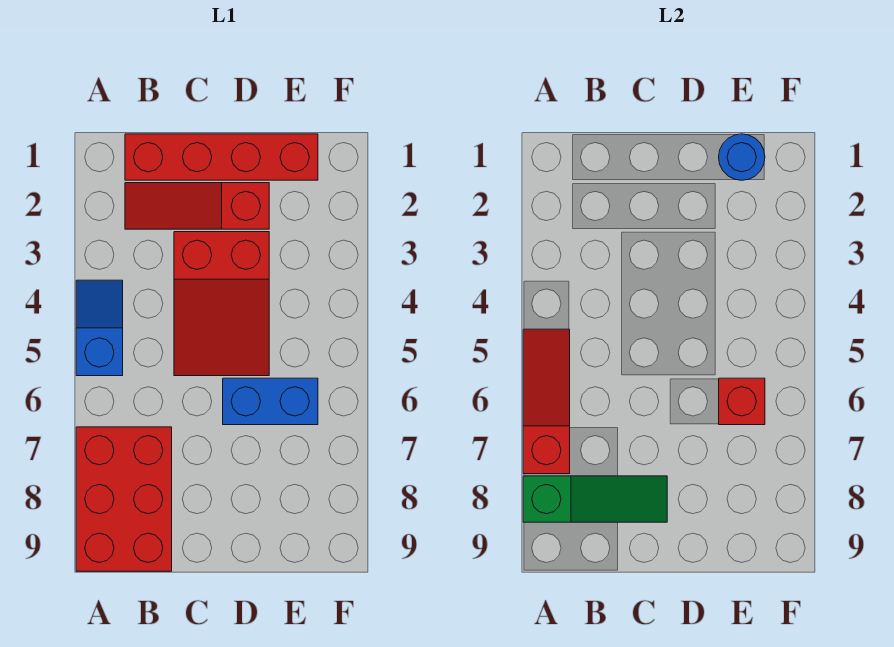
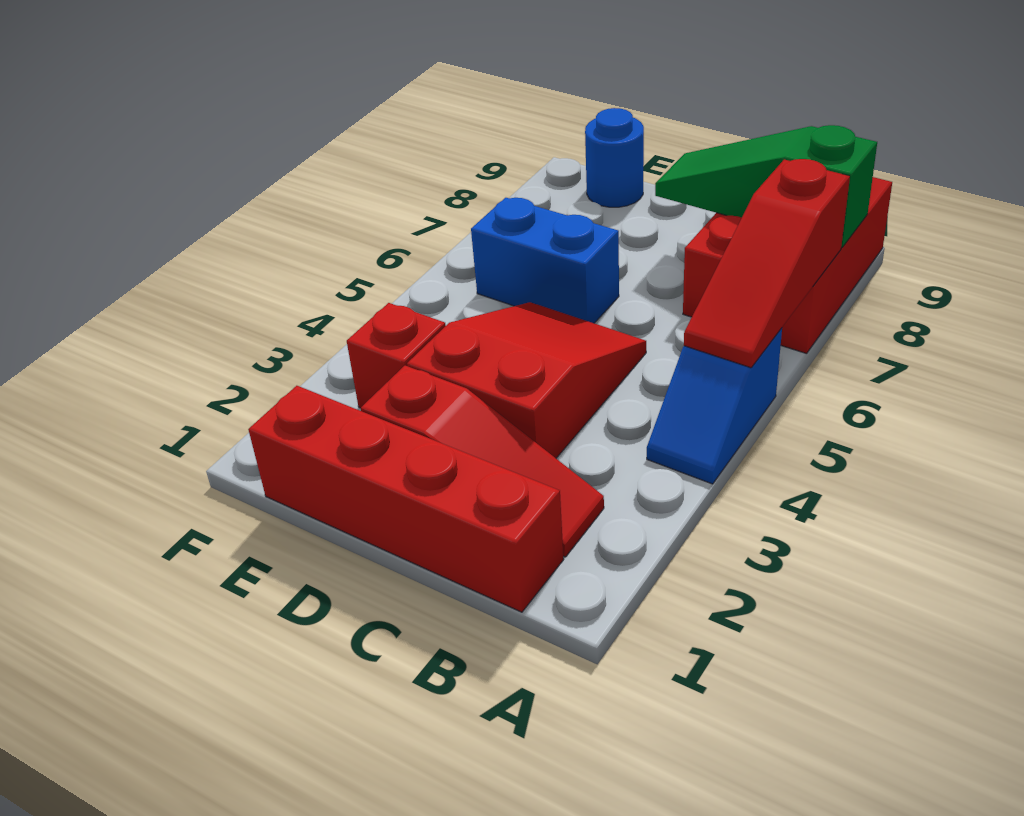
blue 1x1 round brick [719,134,765,180] -> blue 1x1 round brick moved to [585,108,644,207]
red 1x1 brick [719,378,765,425] -> red 1x1 brick moved to [347,303,446,408]

